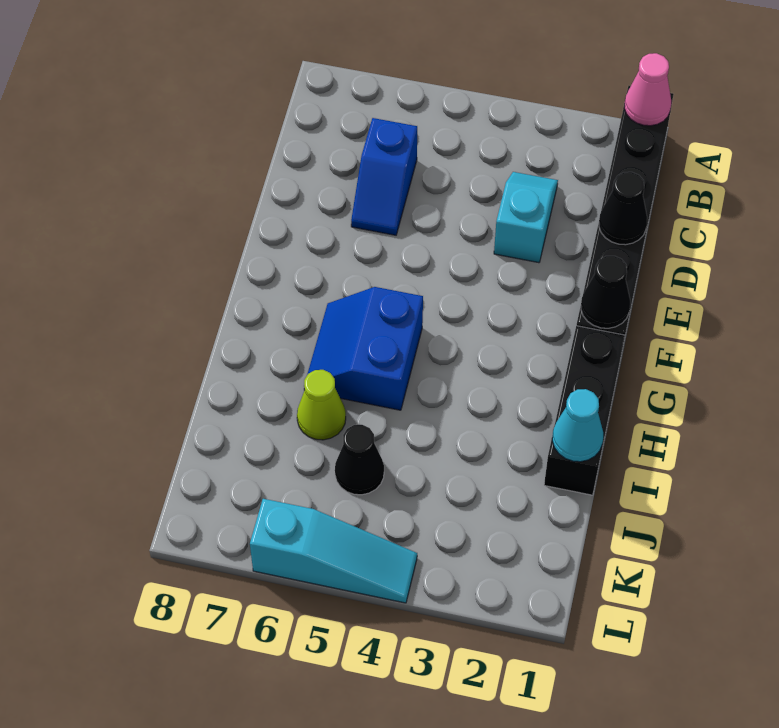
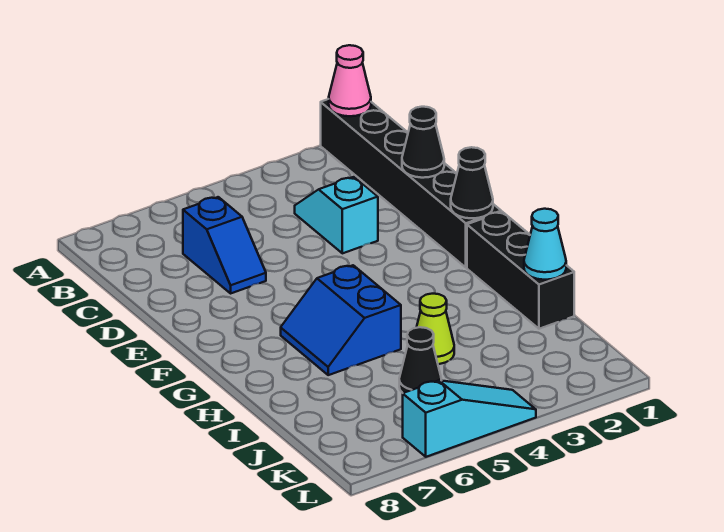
lime 1x1 cone [297,370,346,440] -> lime 1x1 cone moved to [416,294,454,364]

